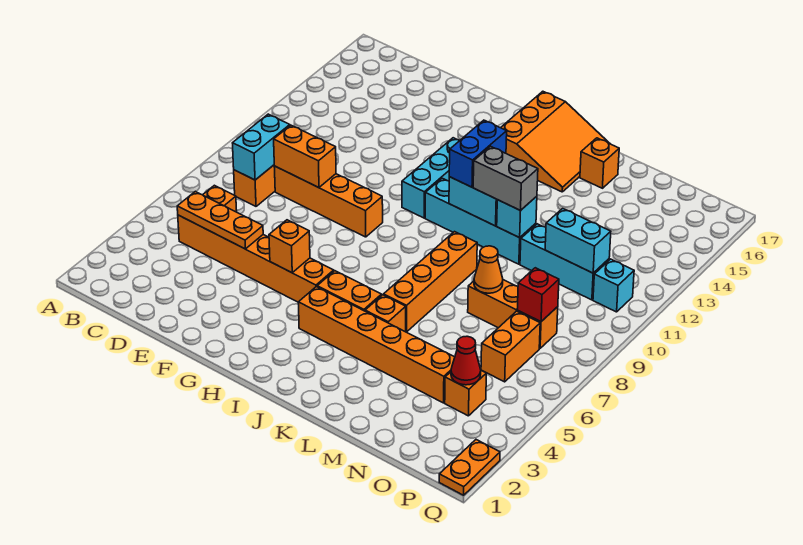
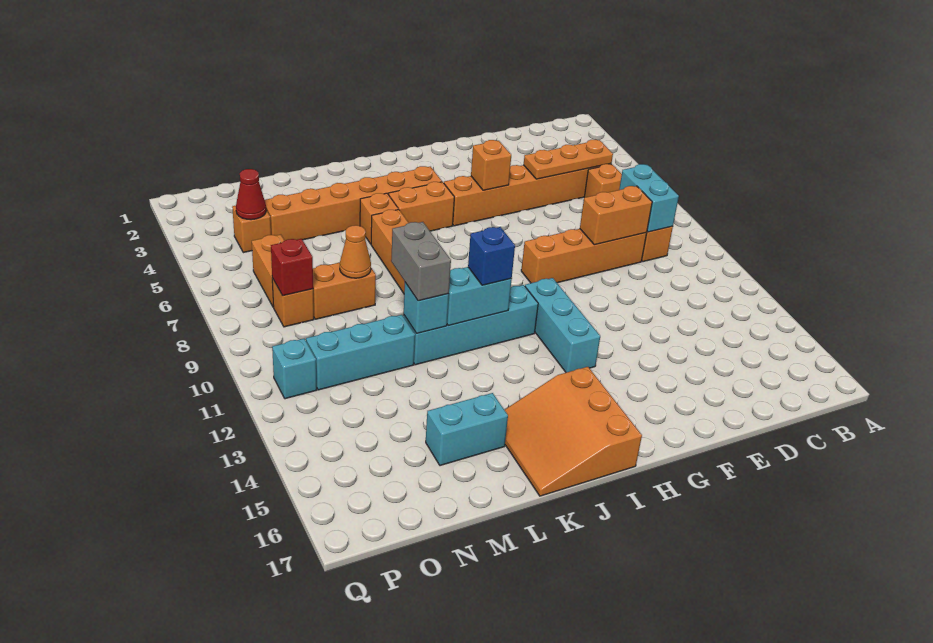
blue 1x2 brick [449,120,507,187] -> blue 1x1 brick [468,227,515,285]
grey 1x2 brick [473,146,538,211] -> grey 1x2 brick turned to [391,222,451,301]
orange 1x1 brick [580,138,619,188] -> none
cyan 1x2 brick [545,208,611,273] -> cyan 1x2 brick moved to [426,393,508,466]
orange 1x2 plate [439,440,500,495] -> none

